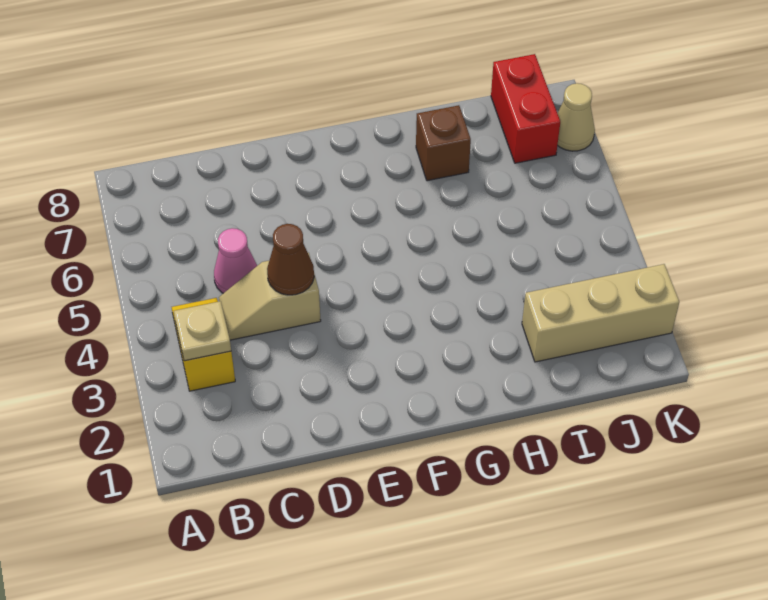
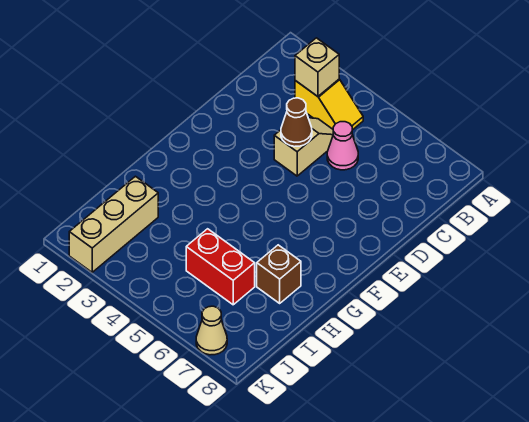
tan 1x1 plate [174,301,231,361] -> tan 1x1 brick [295,38,339,96]
red 1x2 brick [491,54,560,163] -> red 1x2 brick moved to [186,229,255,305]

